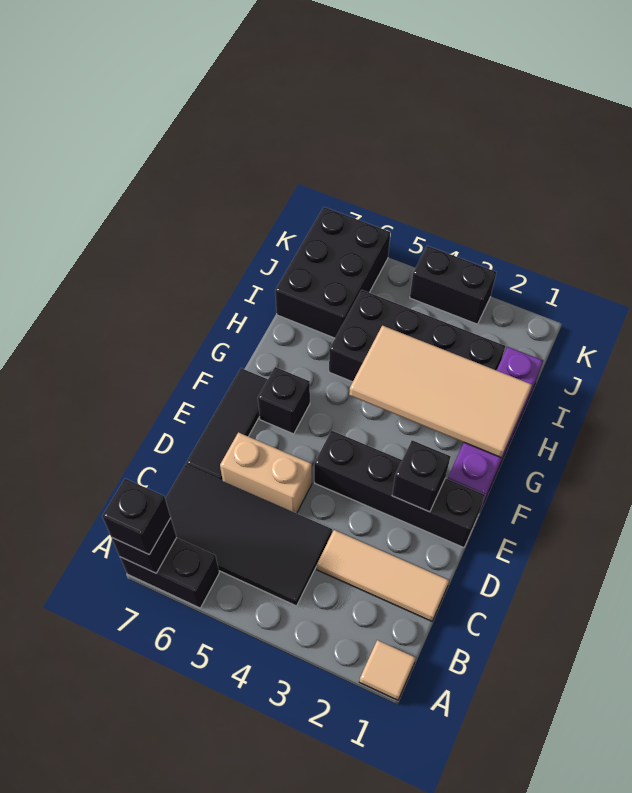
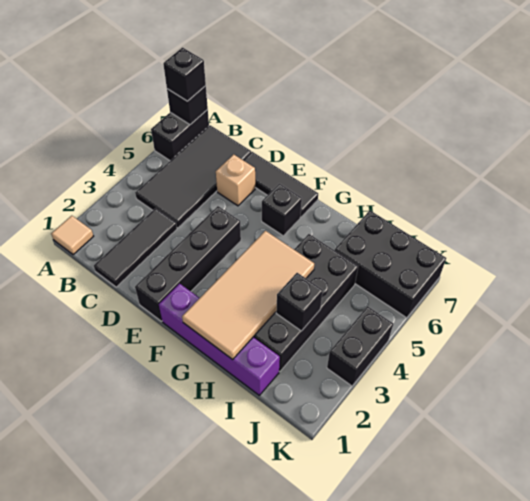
tan 1x3 tile [317,530,449,621] -> black 1x3 tile [94,208,177,287]
tan 1x2 brick [220,432,312,513] -> tan 1x1 brick [216,154,255,206]
black 1x1 brick [392,440,451,512] -> black 1x1 brick moved to [276,273,323,331]

